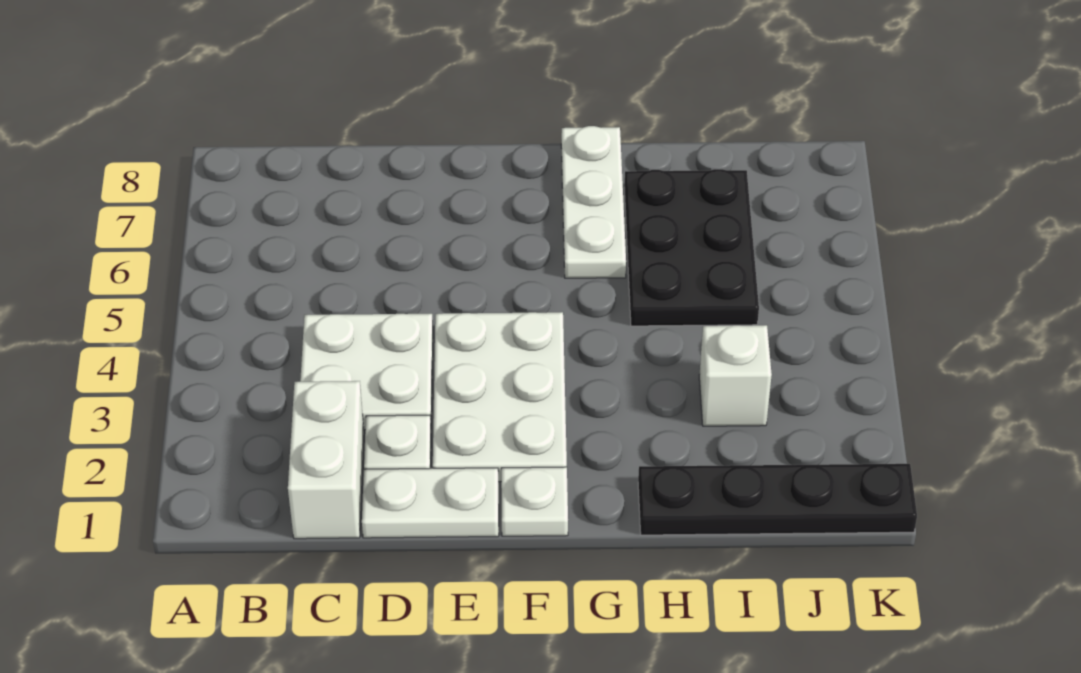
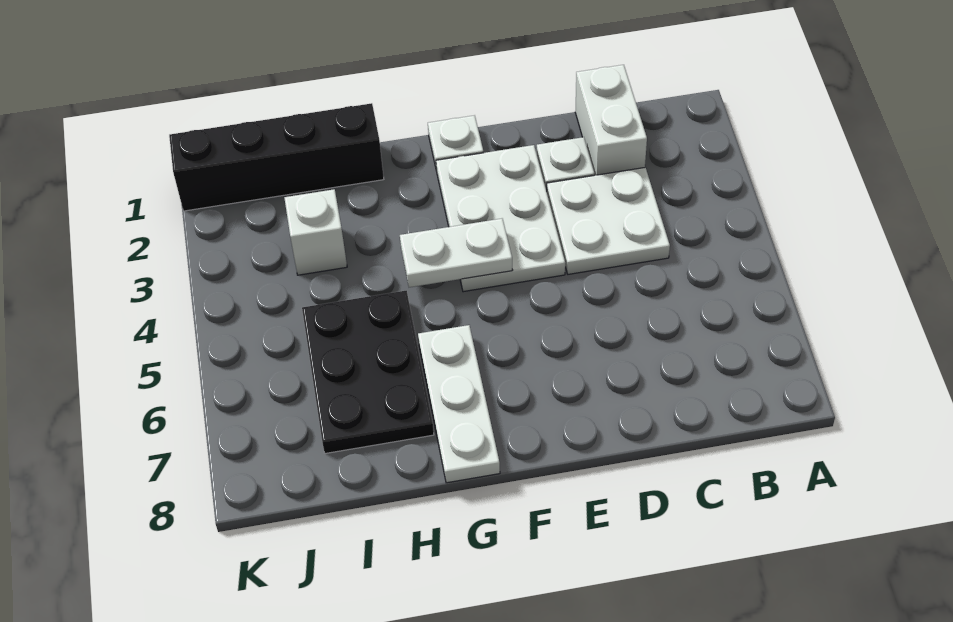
white 1x2 plate [362,468,499,538] -> white 1x2 plate moved to [400,219,512,287]
black 1x4 plate [638,464,917,535] -> black 1x4 brick [169,103,384,211]

